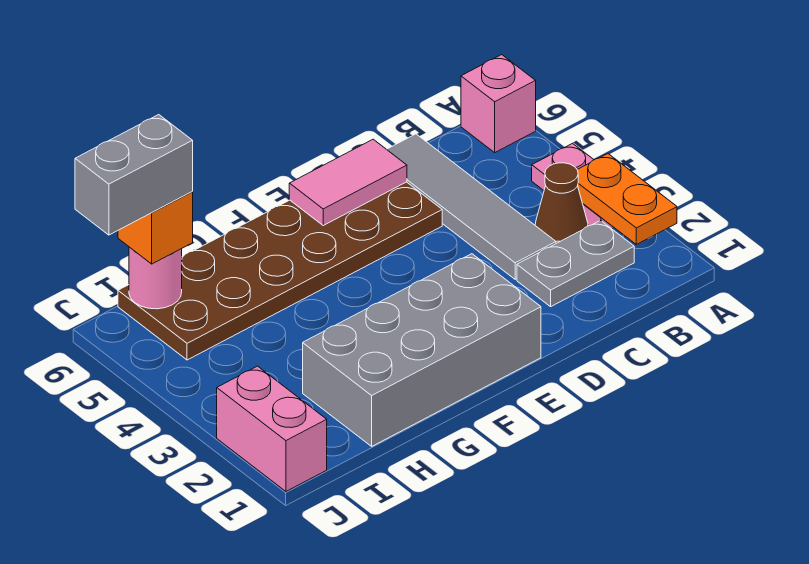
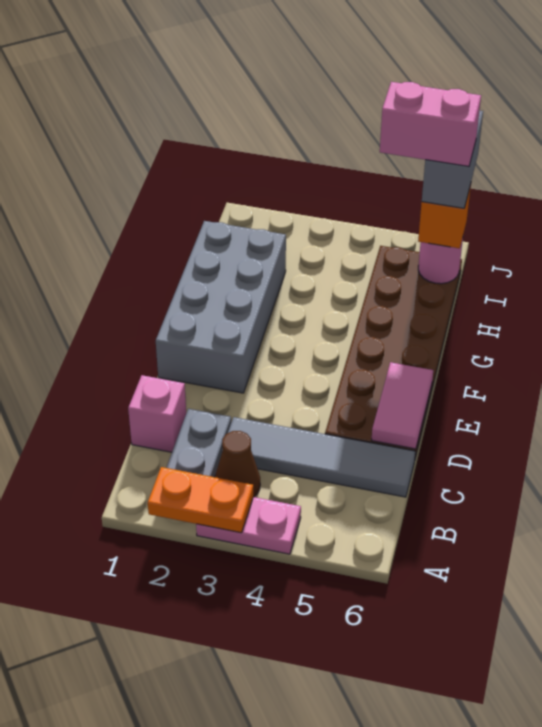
pink 1x1 brick [461,55,536,152] -> pink 1x1 brick moved to [128,375,186,452]
pink 1x2 brick [217,366,327,491] -> pink 1x2 brick moved to [380,82,481,166]

